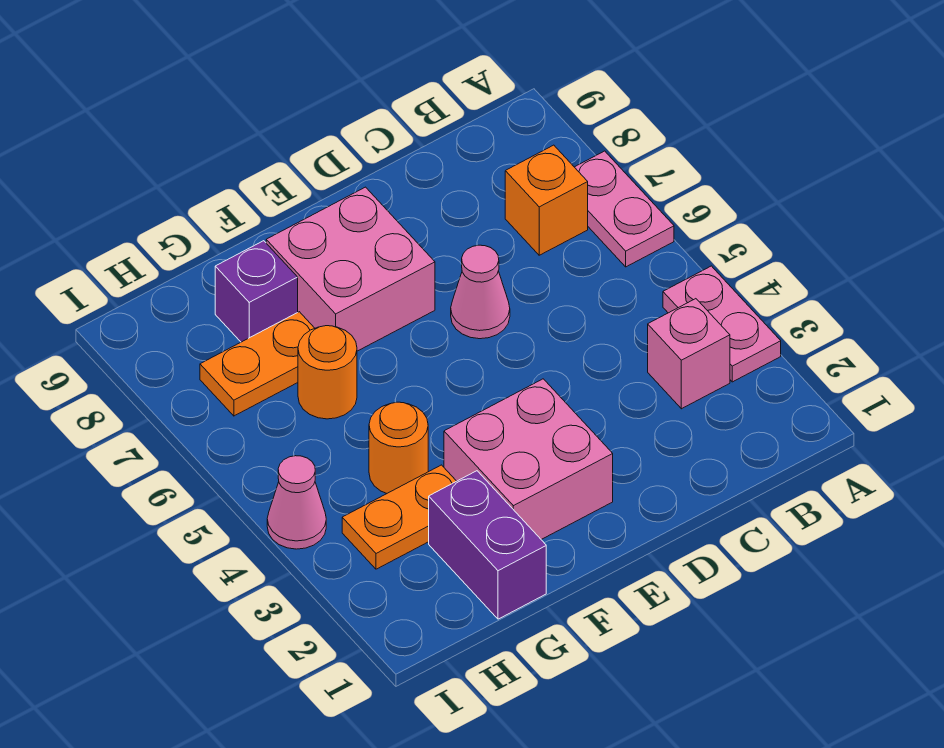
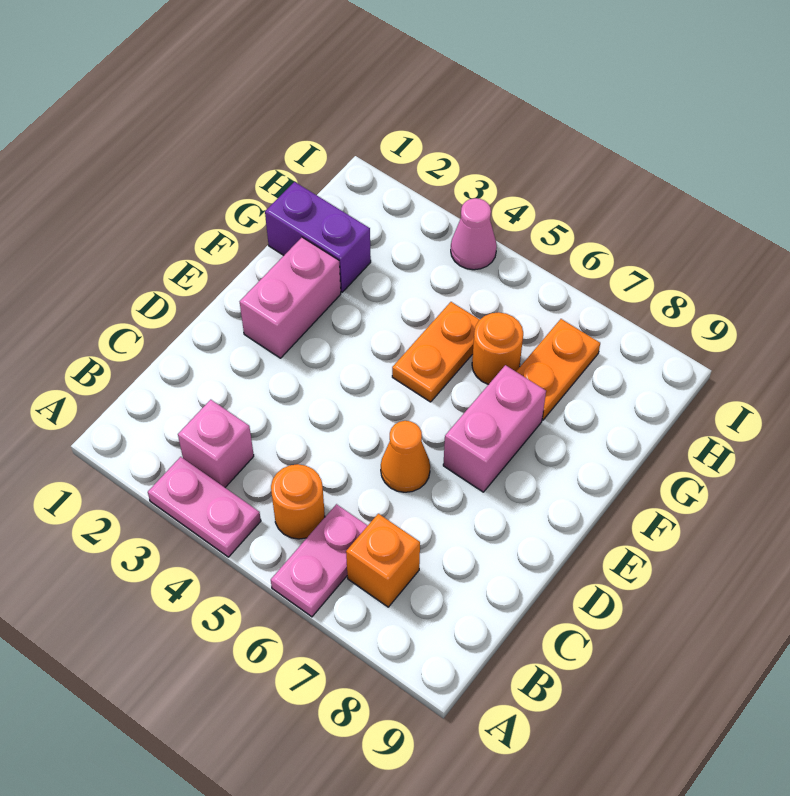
pink 1x2 plate [575,151,674,267] -> pink 1x2 plate turned to [271,504,368,617]
pink 1x1 cone [451,245,510,339] -> orange 1x1 cone [381,421,430,492]
pink 2x2 brick [444,379,613,540] -> pink 1x2 brick [240,237,341,358]
pink 2x2 brick [266,187,435,351] -> pink 1x2 brick [443,365,546,492]
orange 1x2 plate [342,465,456,569] -> orange 1x2 plate moved to [392,302,480,402]
orange 1x1 round brick [369,402,428,493] -> orange 1x1 round brick moved to [271,464,325,539]
purple 1x1 brick [215,241,298,342] -> none

